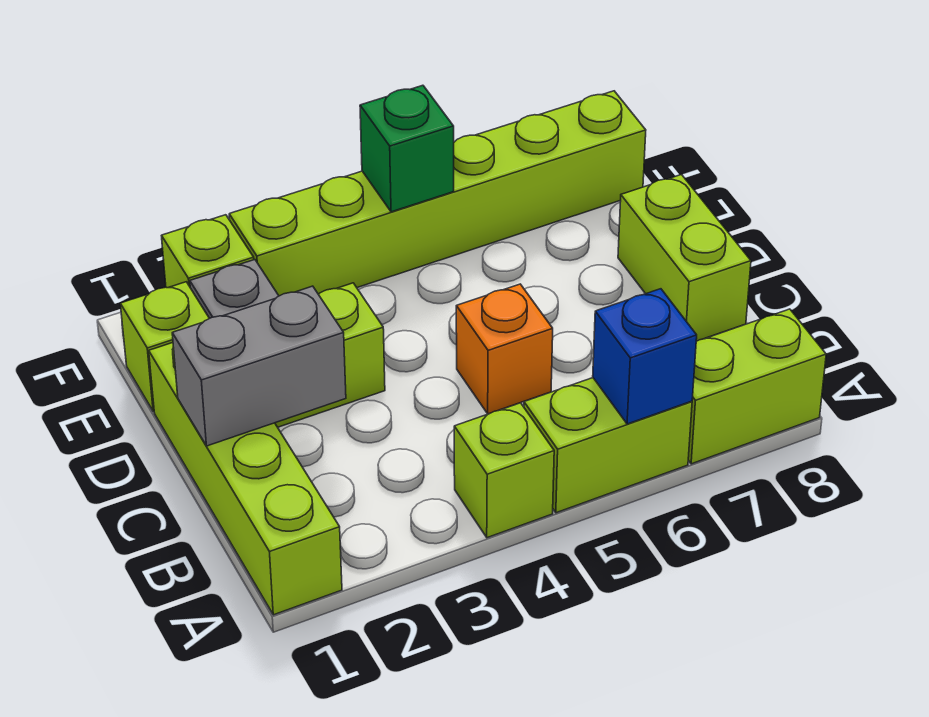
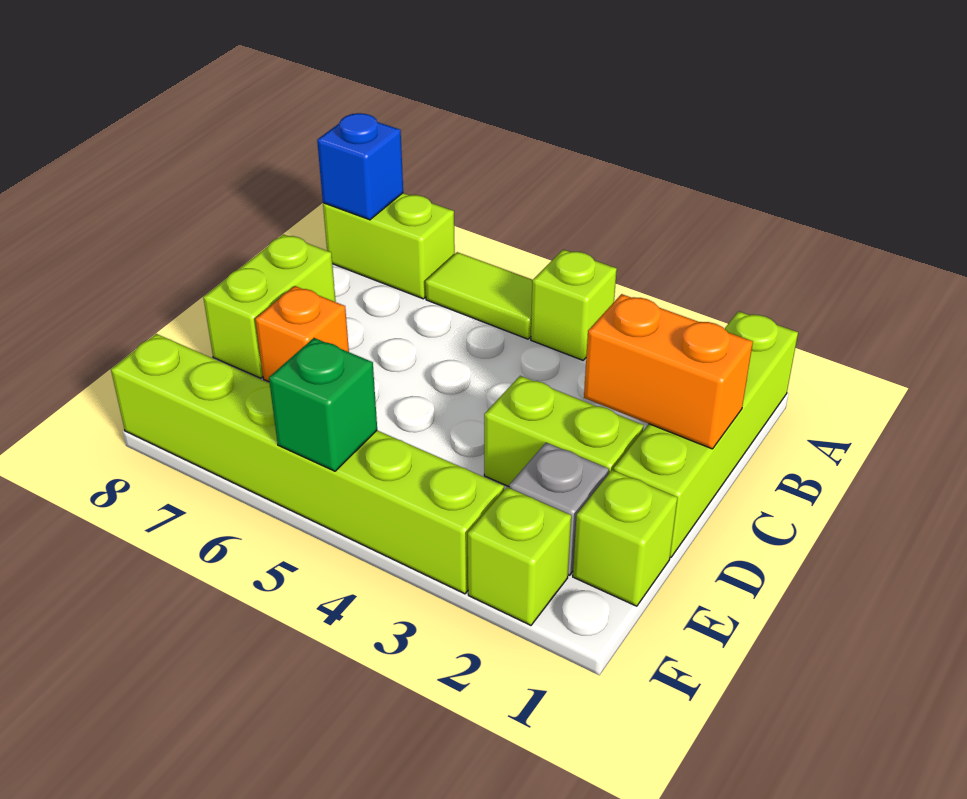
lime 1x2 brick [524,378,692,513] -> lime 1x2 tile [425,252,532,339]
blue 1x1 brick [593,289,697,424] -> blue 1x1 brick moved to [317,113,403,220]
grey 1x2 brick [172,286,346,446] -> orange 1x2 brick [584,294,753,449]
orange 1x1 brick [456,284,553,414] -> orange 1x1 brick moved to [255,286,349,382]

